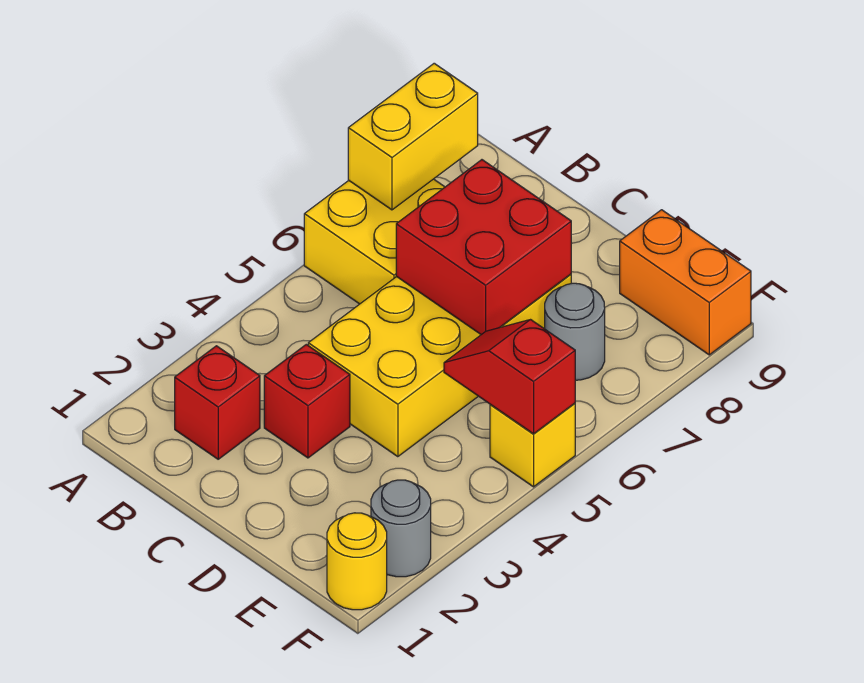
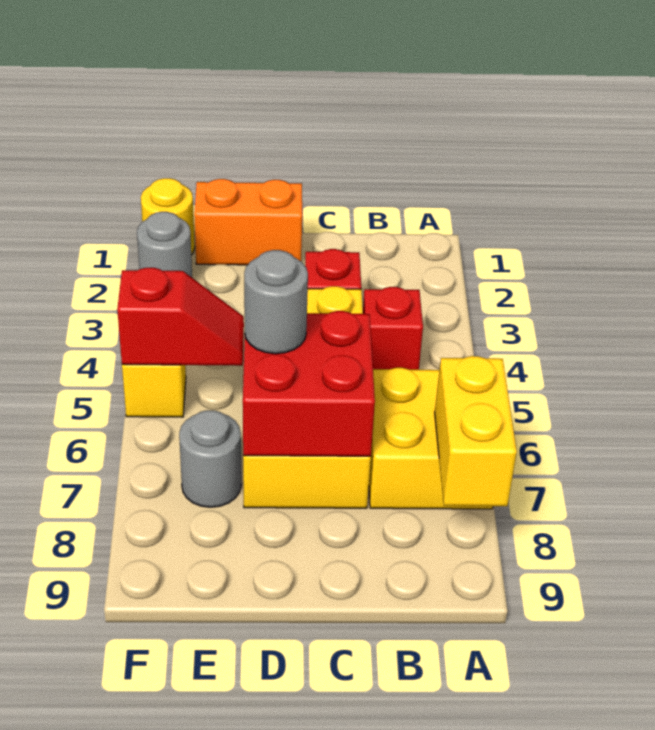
red 1x1 brick [175,346,260,459] -> red 1x1 brick moved to [363,287,423,370]
none -> grey 1x1 round brick [244,250,308,354]
orange 1x2 brick [620,210,751,355] -> orange 1x2 brick moved to [194,179,302,265]

